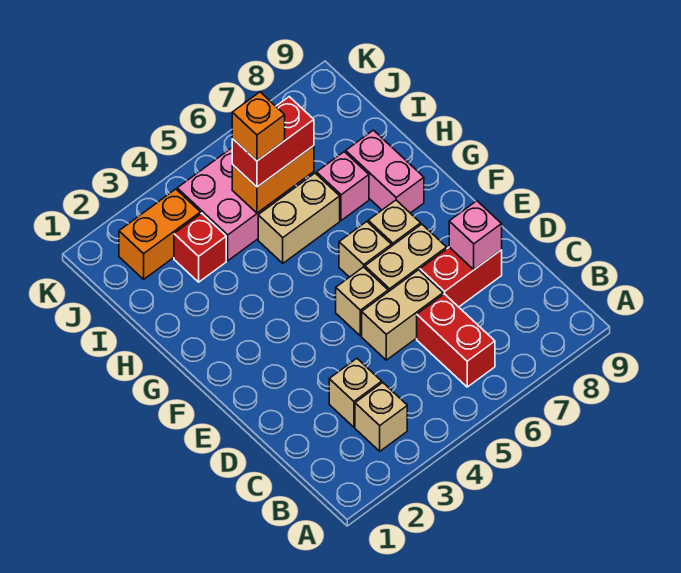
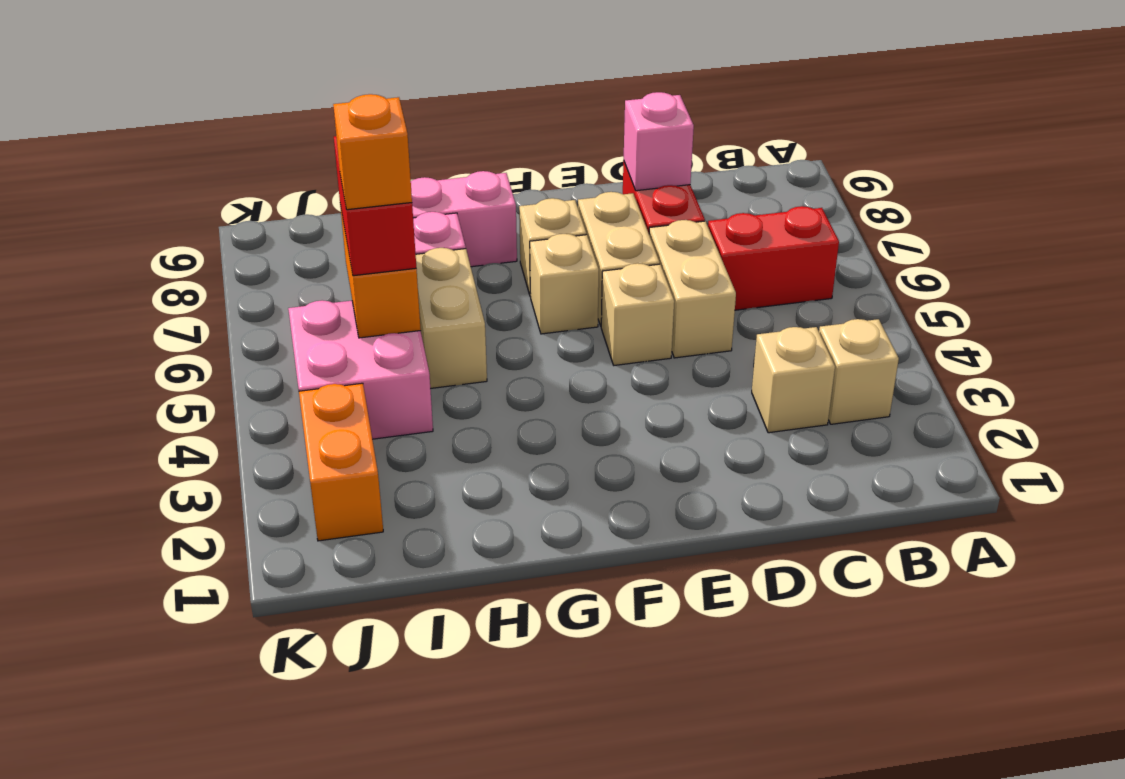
red 1x1 brick [174,213,226,282] -> none

